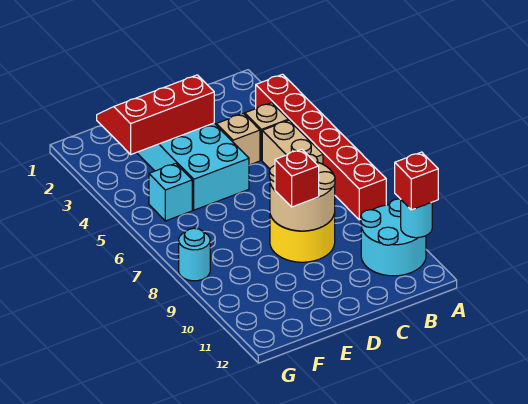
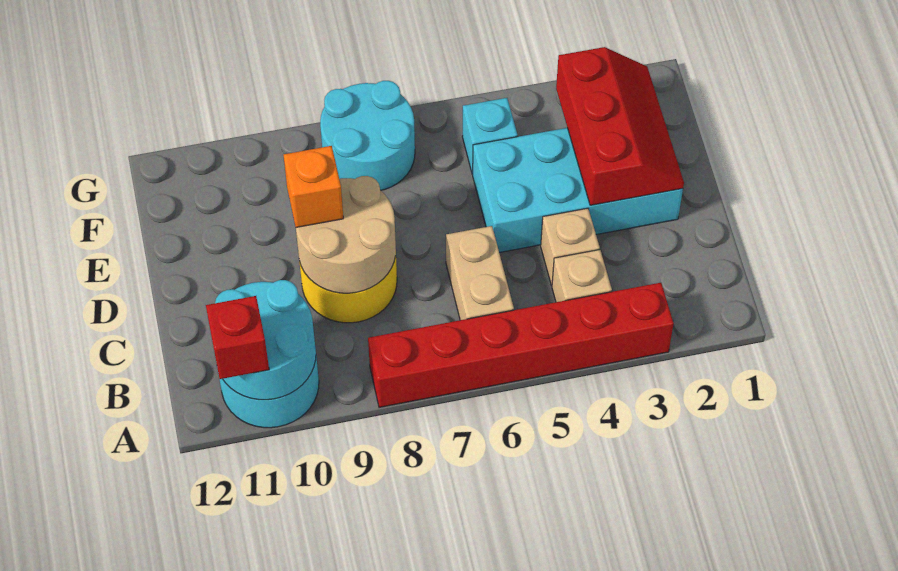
cyan 1x1 round brick [401,200,432,238] -> cyan 2x2 round brick [215,280,316,400]
tan 1x2 brick [262,120,323,169] -> tan 1x2 brick turned to [446,226,514,320]
red 1x1 brick [275,149,319,207] -> orange 1x1 brick [284,146,343,227]
cyan 1x1 round brick [179,228,210,281] -> cyan 2x2 round brick [320,81,415,190]

